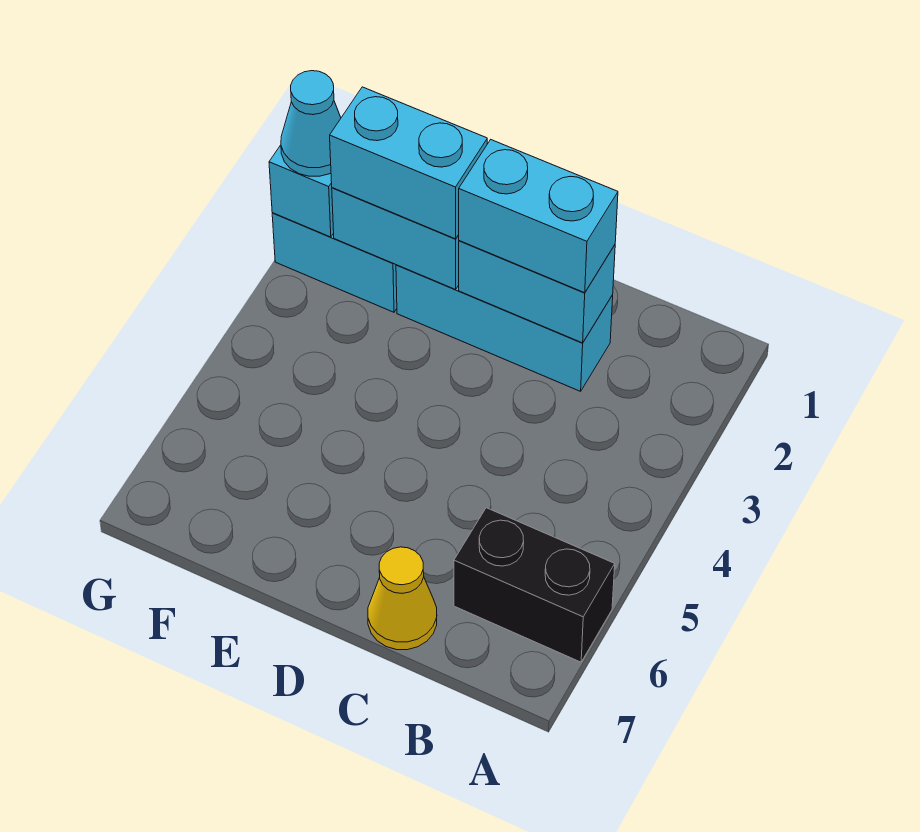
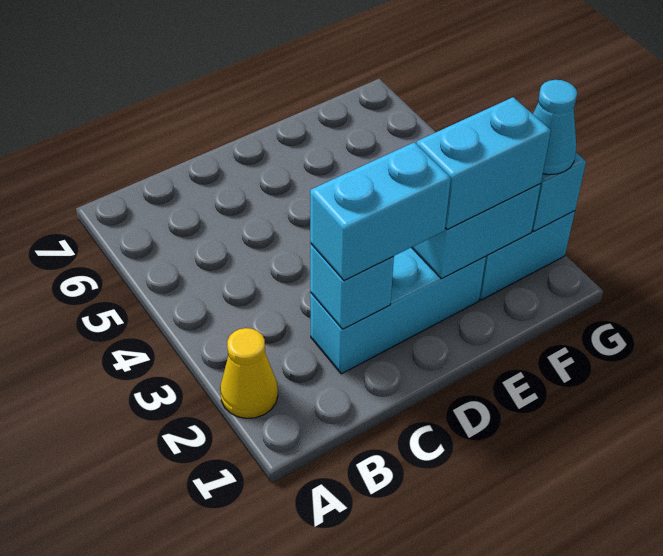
black 1x2 brick [454,508,615,662] -> none
cyan 1x2 brick [459,241,615,343] -> cyan 1x1 brick [310,244,394,329]
yellow 1x1 cone [368,547,437,650] -> yellow 1x1 cone moved to [220,328,278,418]

